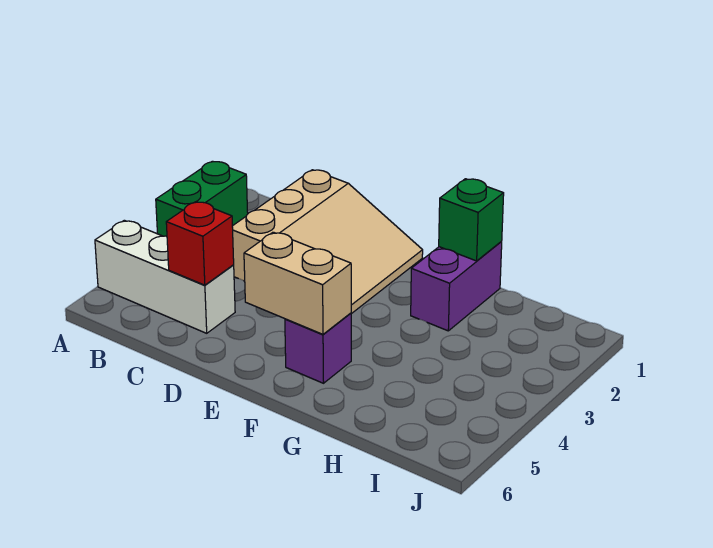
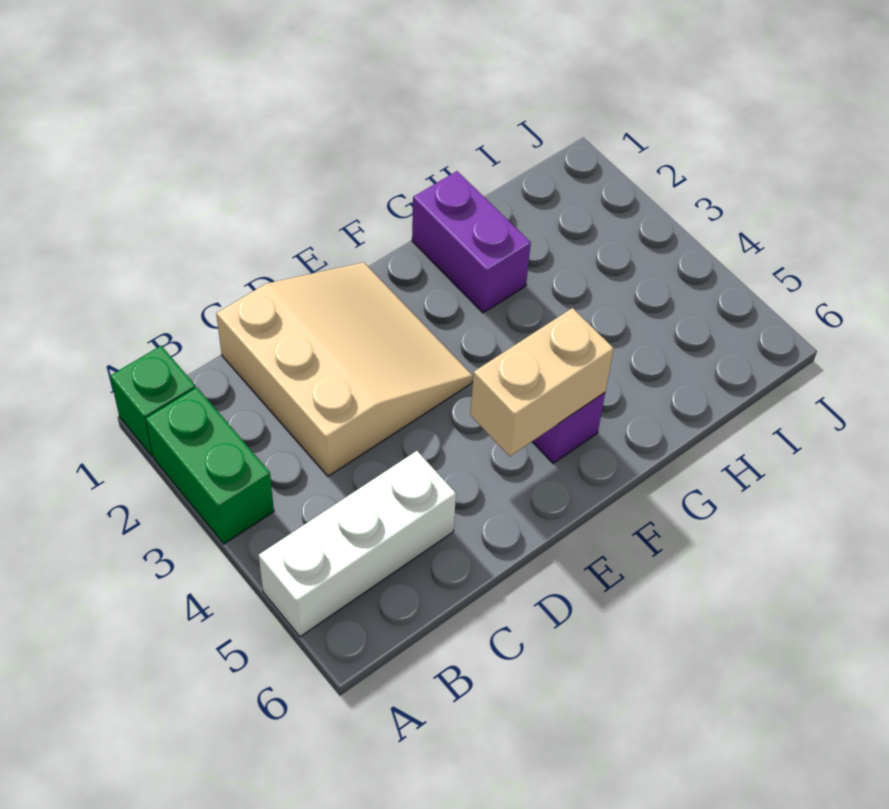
red 1x1 brick [166,202,234,285] -> none
green 1x1 brick [439,179,504,261] -> green 1x1 brick moved to [110,346,196,457]

